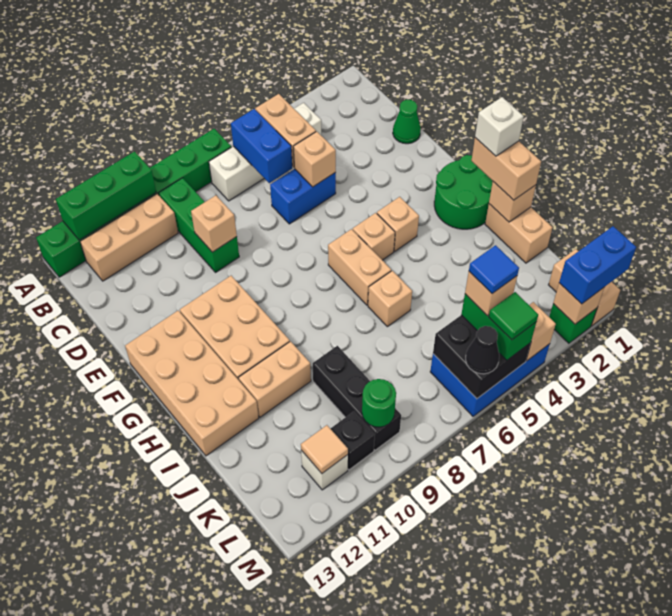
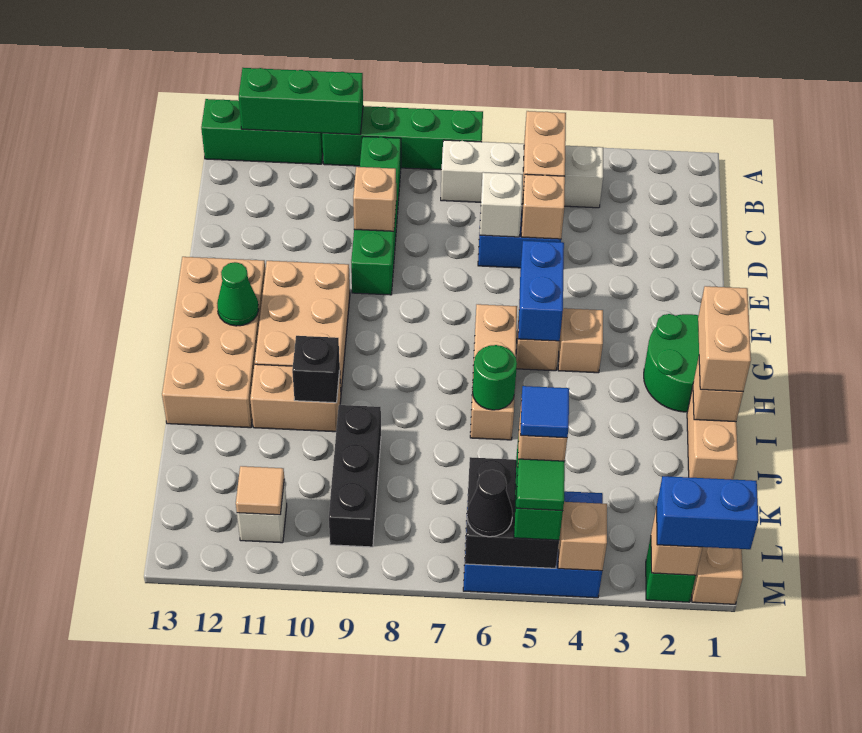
blue 1x2 brick [231,109,292,183] -> blue 1x2 brick moved to [518,241,564,341]
green 1x3 brick [159,178,239,272] -> green 1x4 brick [351,137,401,295]
tan 1x3 brick [80,194,178,281] -> none
green 1x1 cone [393,100,421,144] -> green 1x1 cone moved to [217,262,259,326]
white 1x1 brick [475,97,524,156] -> white 1x1 brick moved to [480,173,523,237]
green 1x1 round brick [362,379,396,427] -> green 1x1 round brick moved to [472,345,517,410]
black 1x1 brick [330,412,375,470] -> black 1x1 brick moved to [292,336,340,403]

